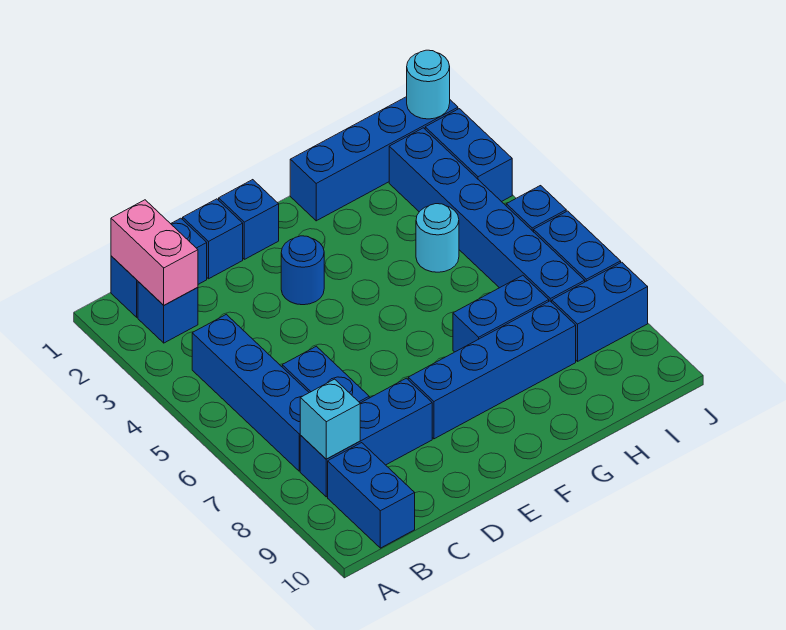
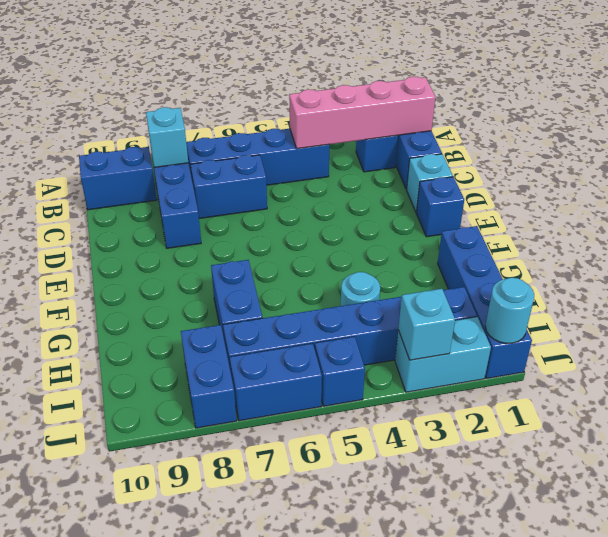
pink 1x2 brick [111,200,198,305] -> pink 1x4 brick [289,77,435,149]
blue 1x1 brick [183,199,243,279] -> cyan 1x1 brick [407,154,453,212]
blue 1x1 round brick [281,236,324,305] -> none
blue 1x4 brick [408,301,576,439] -> none
blue 1x2 brick [425,109,512,202] -> cyan 1x2 brick [395,317,491,392]
none -> cyan 1x1 brick [398,289,455,360]

